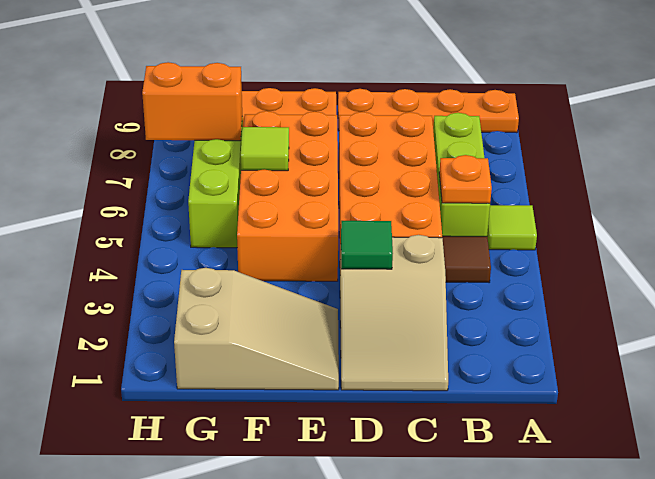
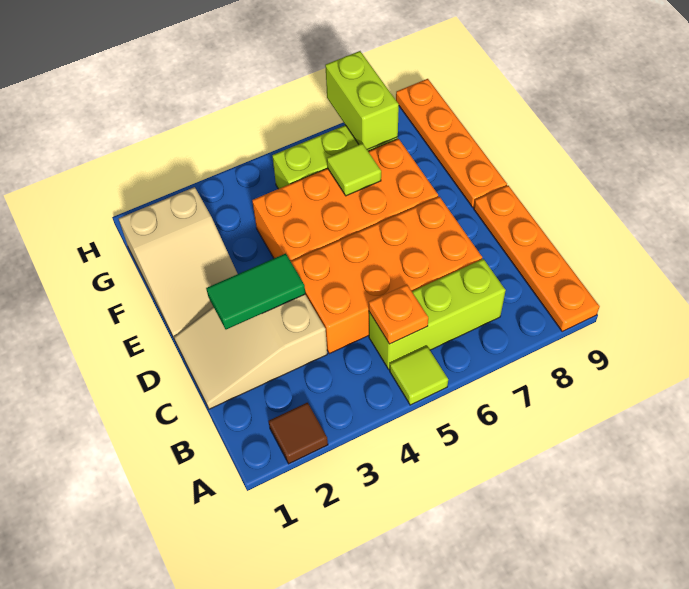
brown 1x1 tile [442,236,491,282] -> brown 1x1 tile moved to [269,403,328,464]
green 1x1 tile [341,221,393,269] -> green 1x2 tile [206,253,305,329]
orange 1x2 brick [142,62,242,141] -> lime 1x2 brick [325,51,399,150]

